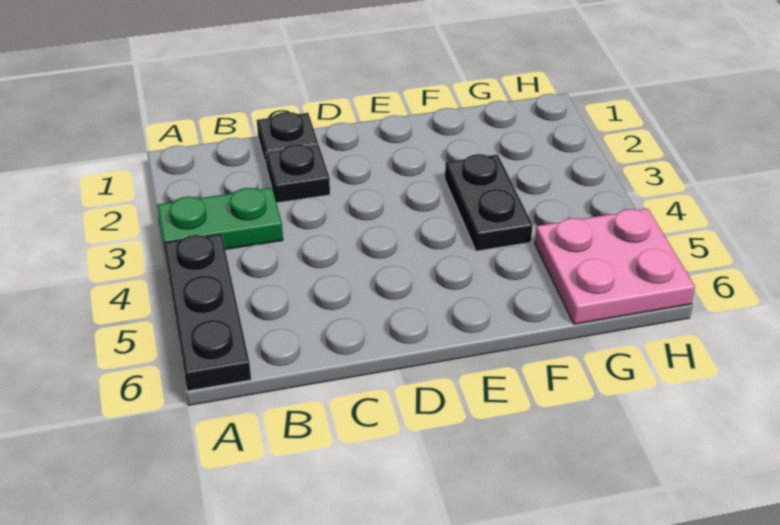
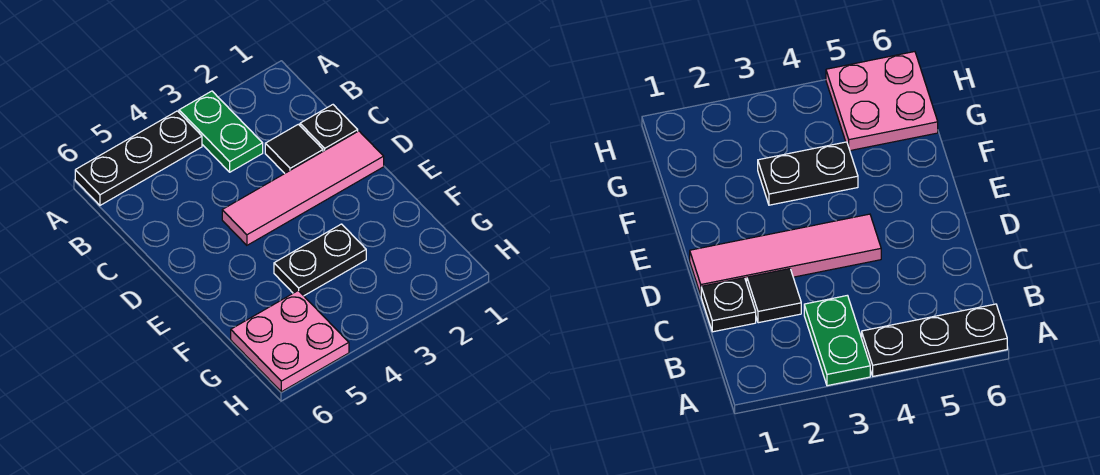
black 1x1 plate [266,145,330,203] -> black 1x1 tile [265,124,323,173]
none -> pink 1x4 tile [222,131,384,245]

